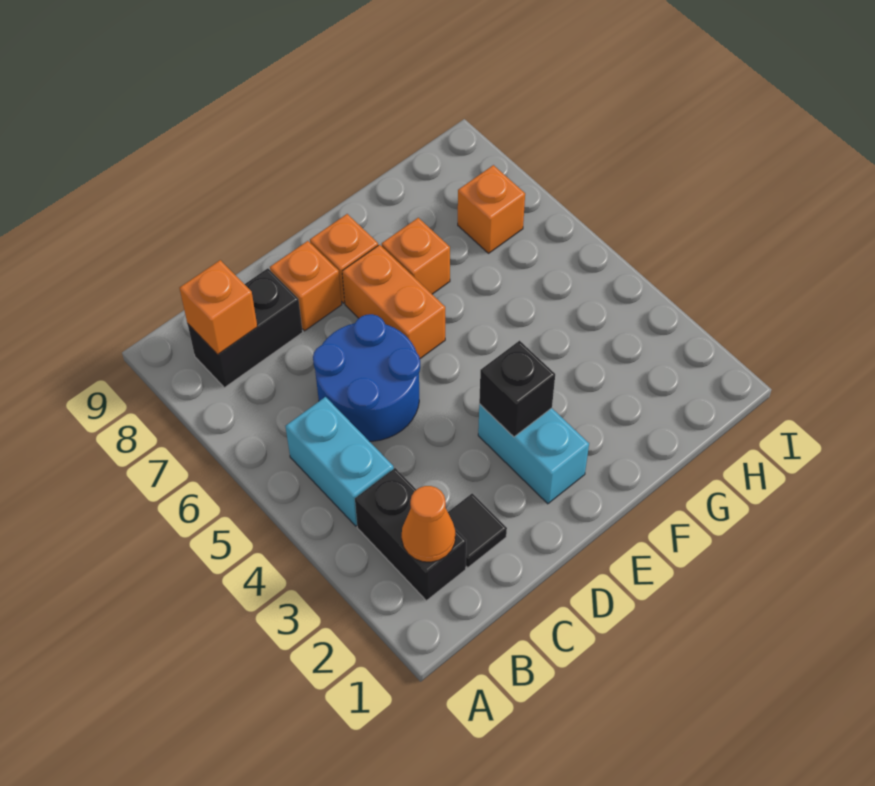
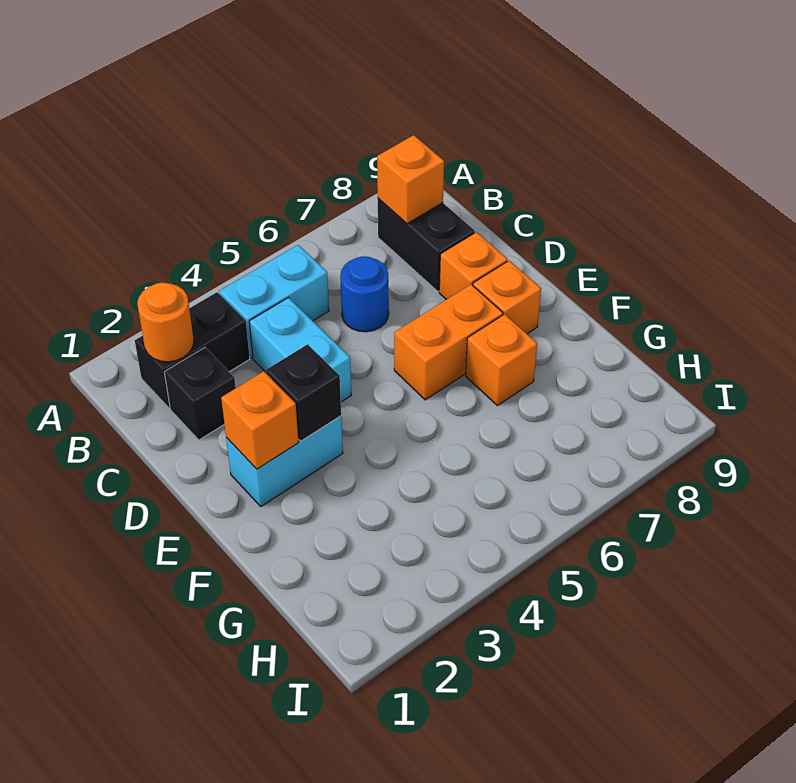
orange 1x1 cone [402,486,455,562] -> orange 1x1 round brick [137,283,194,362]
black 1x1 tile [448,493,507,568] -> black 1x1 brick [164,348,236,440]
none -> cyan 1x2 brick [249,298,351,402]
blue 2x2 round brick [313,314,420,441] -> blue 1x1 round brick [340,256,389,332]
orange 1x1 brick [458,165,525,253] -> orange 1x1 brick moved to [221,371,298,469]

